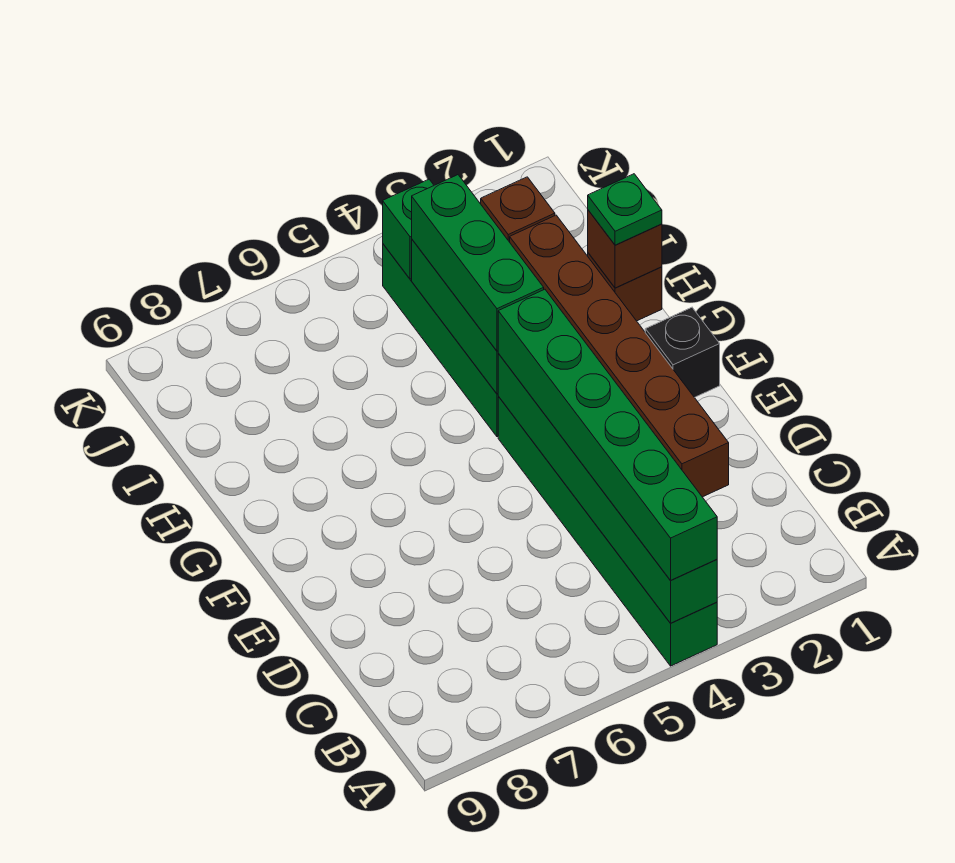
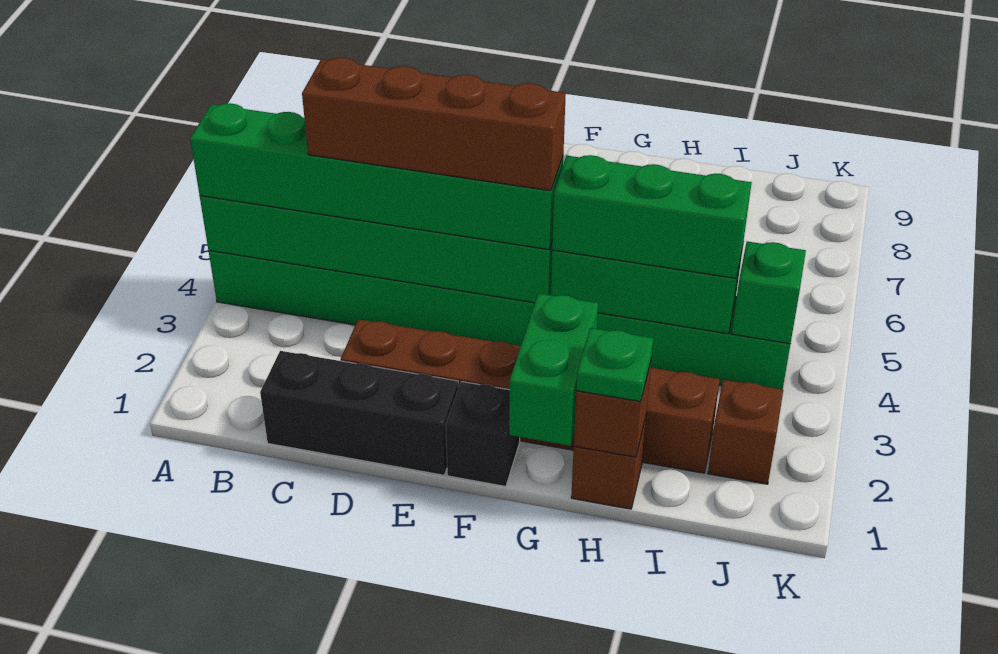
none -> black 1x3 brick [260,351,458,475]
none -> brown 1x4 brick [302,58,566,191]
none -> green 1x2 brick [509,293,598,446]

